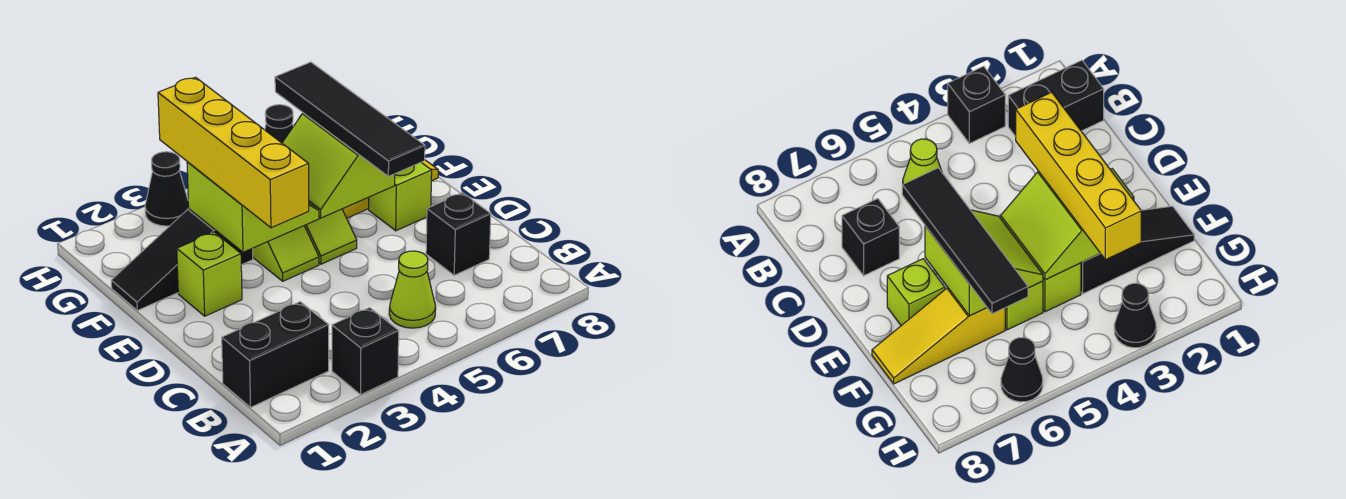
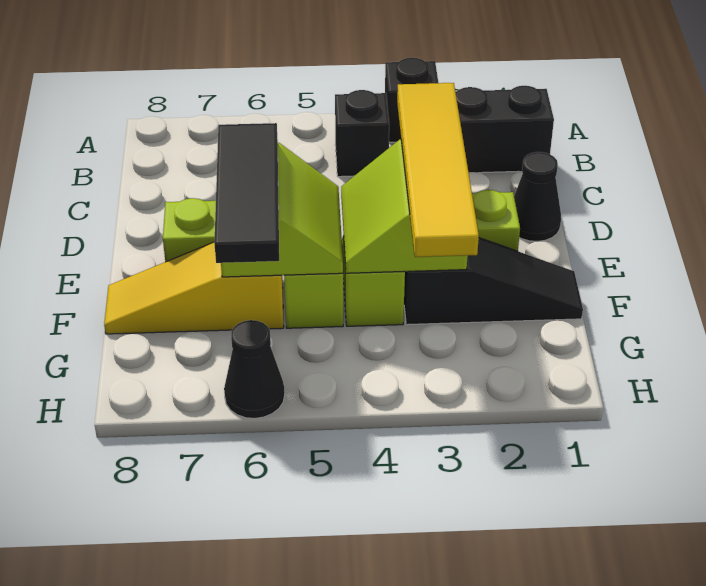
lime 1x1 cone [389,251,436,328] -> none
black 1x1 brick [426,193,491,275] -> black 1x1 brick moved to [335,90,389,177]
yellow 1x4 brick [158,77,309,228] -> yellow 1x4 tile [397,83,479,257]
black 1x4 tile [275,62,425,176] -> black 1x3 tile [214,123,279,263]
black 1x1 cone [145,152,189,226] -> black 1x1 cone moved to [514,152,561,242]

